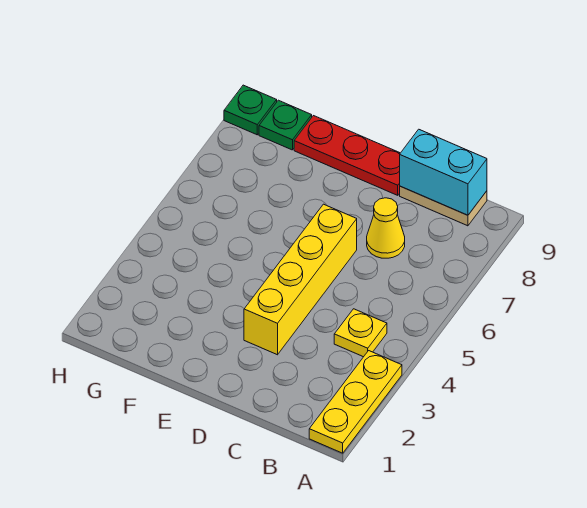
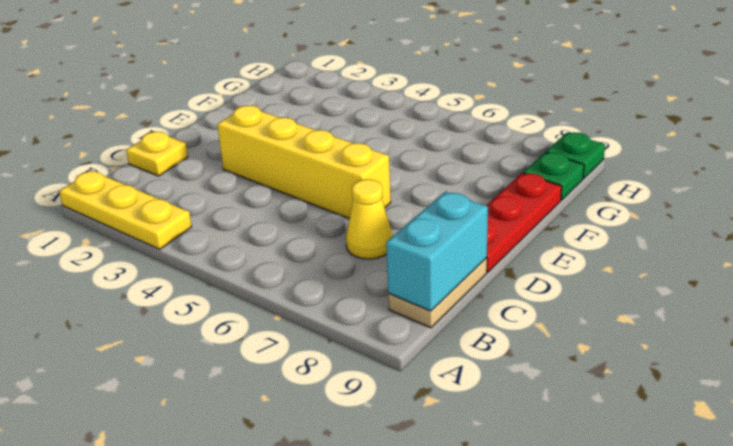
yellow 1x1 plate [334,309,387,357] -> yellow 1x1 plate moved to [126,132,188,176]

